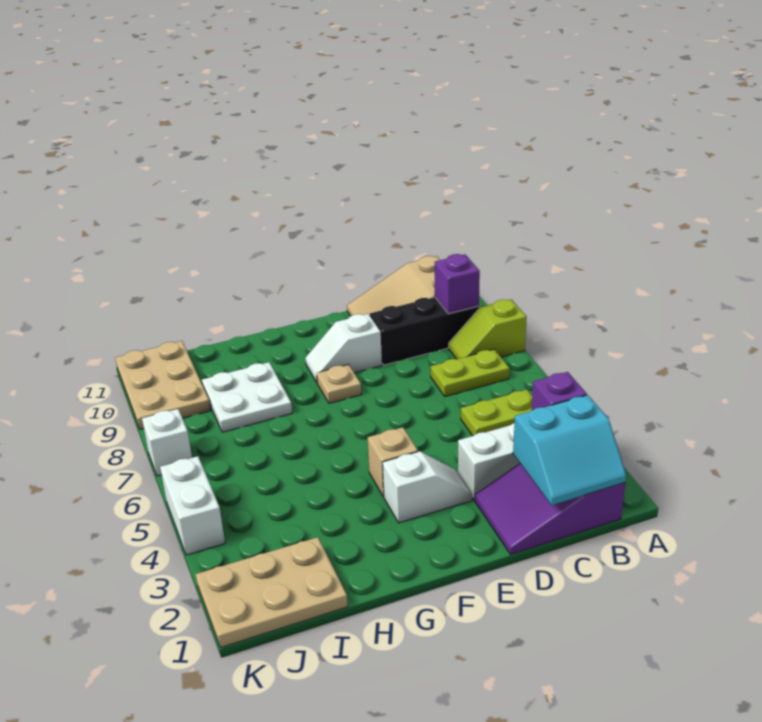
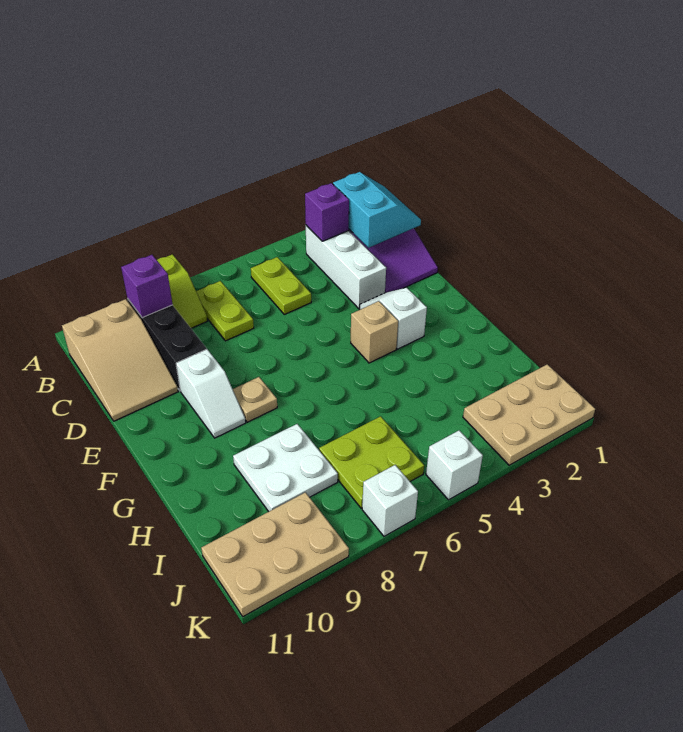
tan 2x3 plate [195,537,348,648] -> tan 2x3 plate turned to [463,364,595,465]
none -> lime 2x2 plate [319,416,424,508]
white 1x2 brick [160,456,225,555] -> white 1x1 brick [426,430,483,500]

